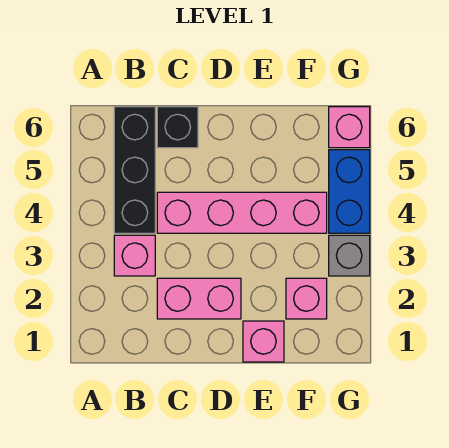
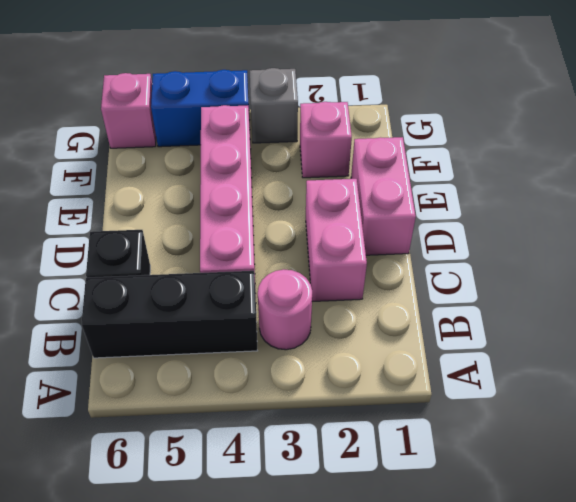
pink 1x1 brick [114,235,155,276] -> pink 1x1 round brick [258,269,312,350]
pink 1x1 brick [243,321,284,362] -> pink 1x2 brick [351,137,416,255]

